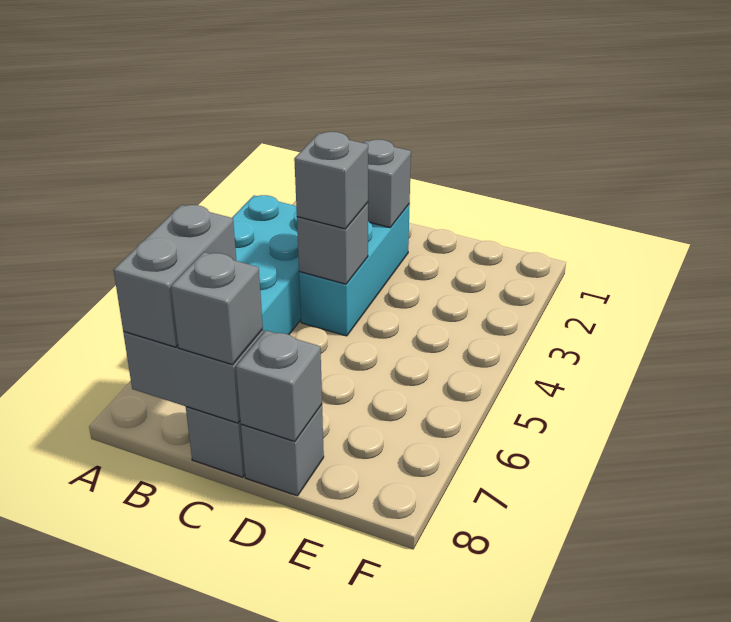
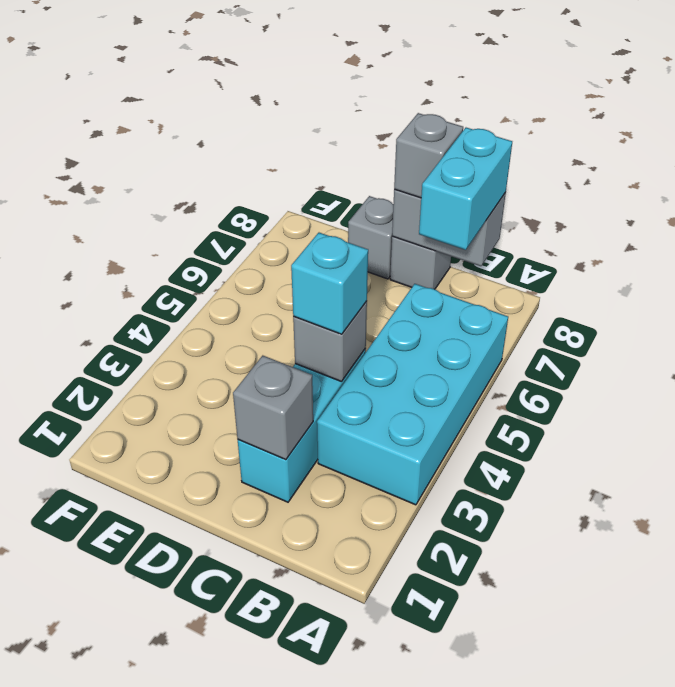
grey 1x2 brick [114,205,236,347] -> cyan 1x2 brick [419,128,512,250]
grey 1x1 brick [294,132,368,229] -> cyan 1x1 brick [291,233,368,334]
grey 1x1 brick [236,330,322,441] -> none

